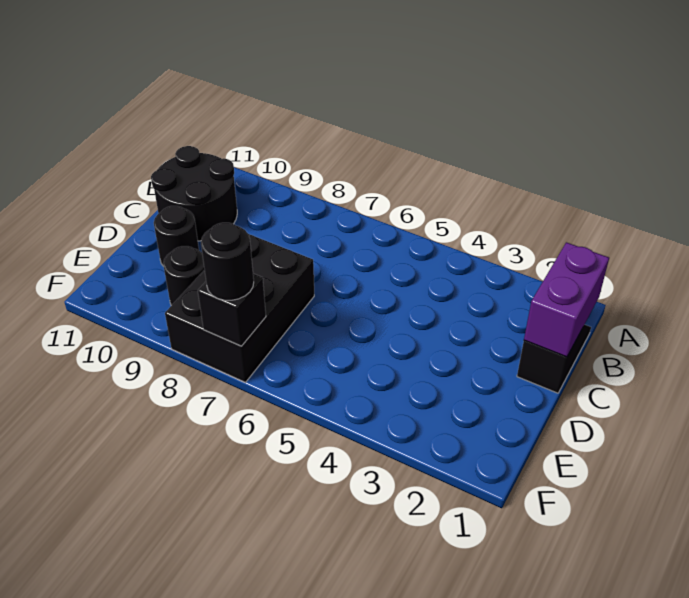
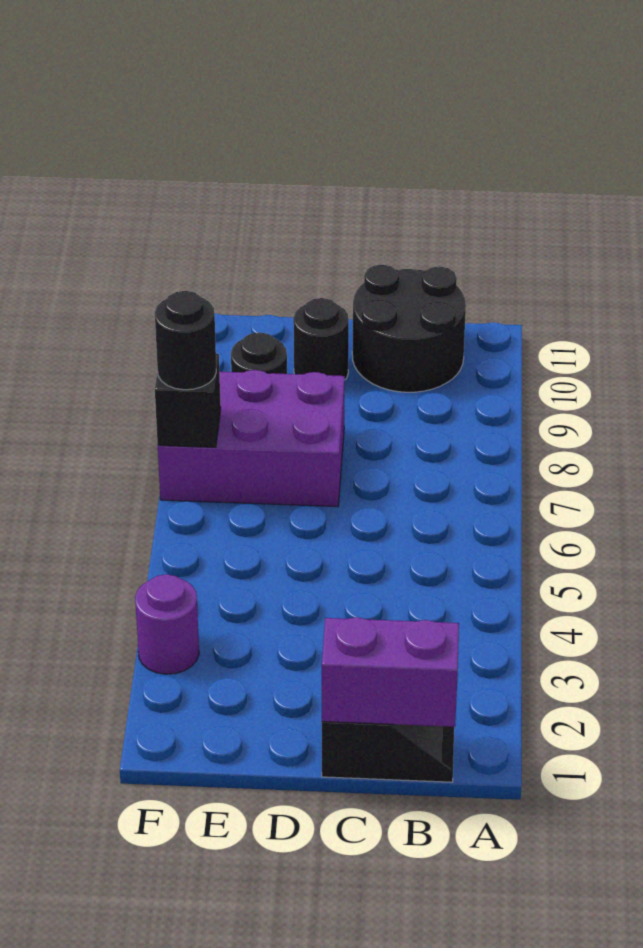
black 2x3 brick [165,234,314,382] -> purple 2x3 brick [158,370,345,507]
none -> purple 1x1 round brick [135,574,199,674]

